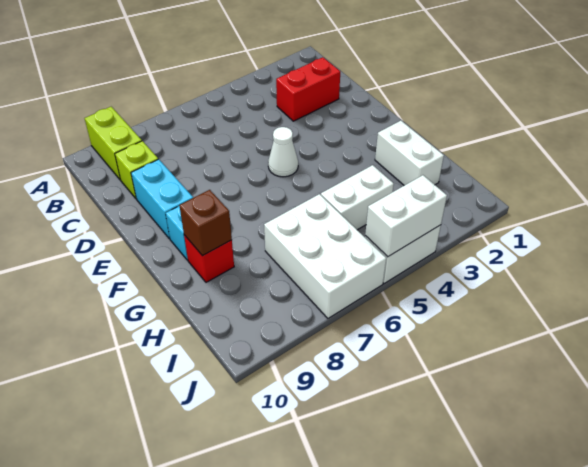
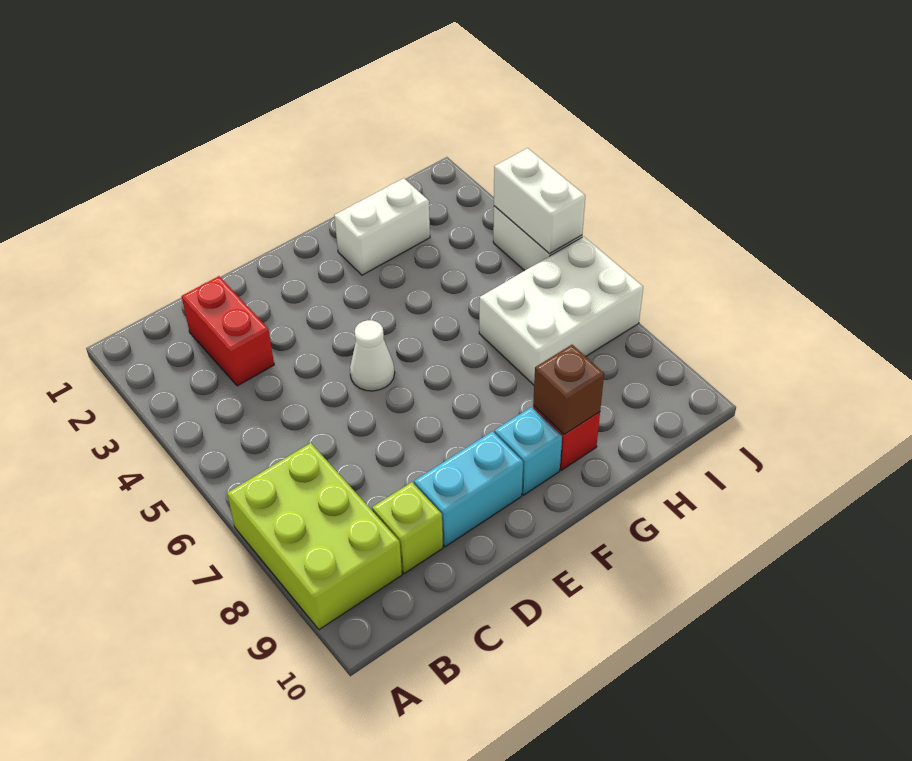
lime 1x2 brick [85,107,142,180] -> lime 2x3 brick [227,443,402,630]
white 1x2 brick [321,165,394,230] -> none

